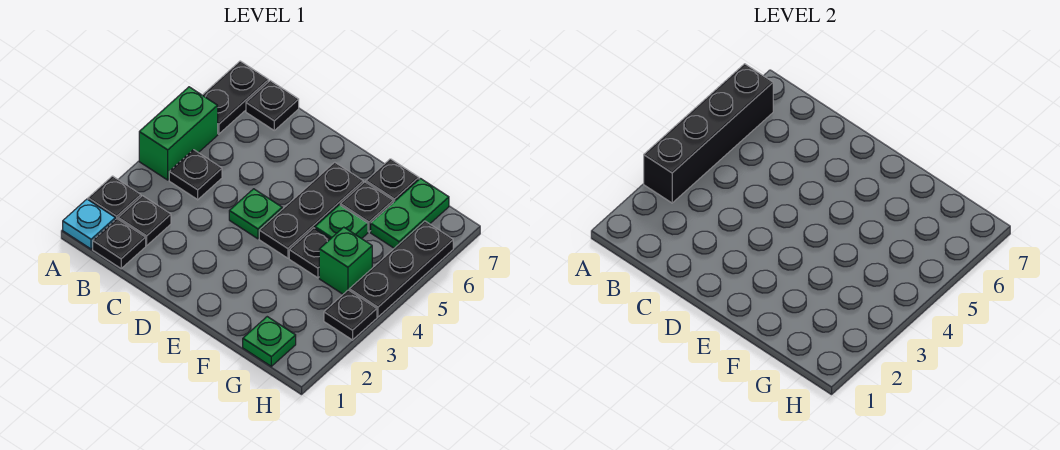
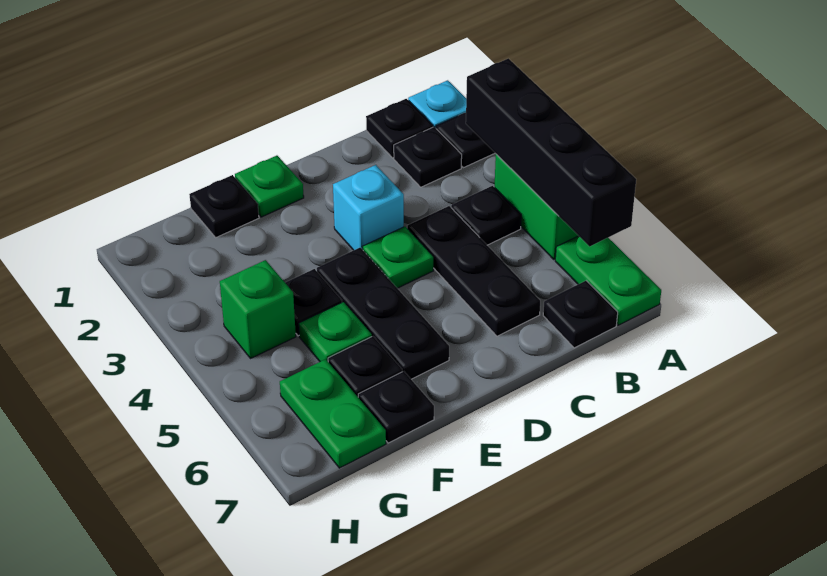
black 1x2 plate [203,61,269,134] -> green 1x2 plate [555,236,661,325]
none -> cyan 1x1 brick [333,165,404,250]
green 1x1 plate [243,317,296,366] -> green 1x1 plate moved to [235,156,304,217]
black 1x1 plate [324,290,377,340] -> black 1x1 plate moved to [189,175,259,237]
black 1x3 plate [349,221,453,317] -> black 1x3 plate moved to [407,206,540,336]

